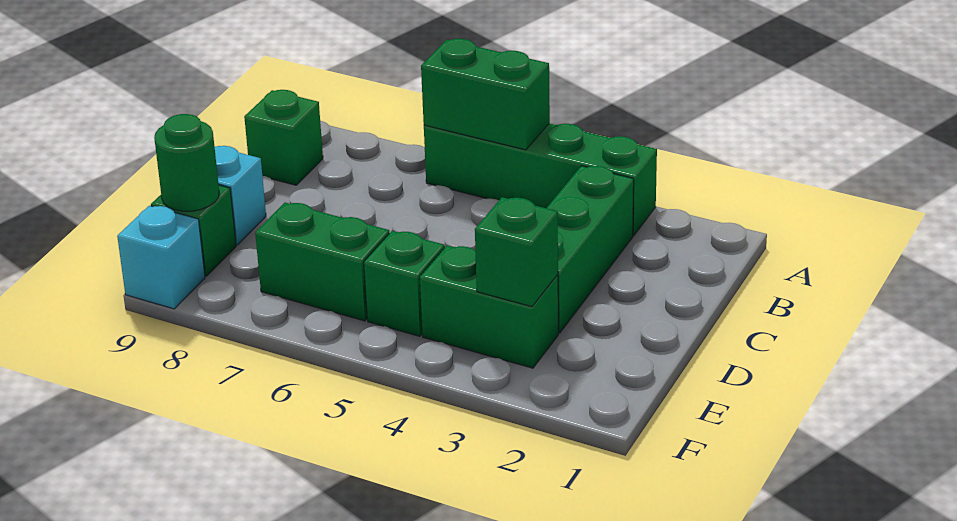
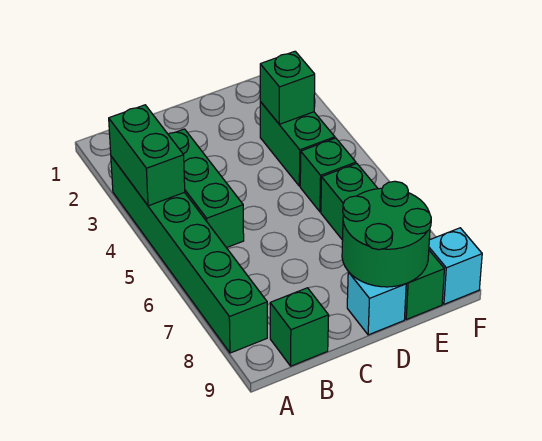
green 1x4 brick [424,123,657,236] -> green 1x6 brick [111,156,267,353]
green 1x2 brick [421,39,550,150] -> green 1x2 brick moved to [109,105,185,206]
green 1x3 brick [547,166,634,333] -> green 1x3 brick turned to [168,129,244,248]
green 1x1 round brick [154,114,219,211] -> green 2x2 round brick [342,181,431,287]

